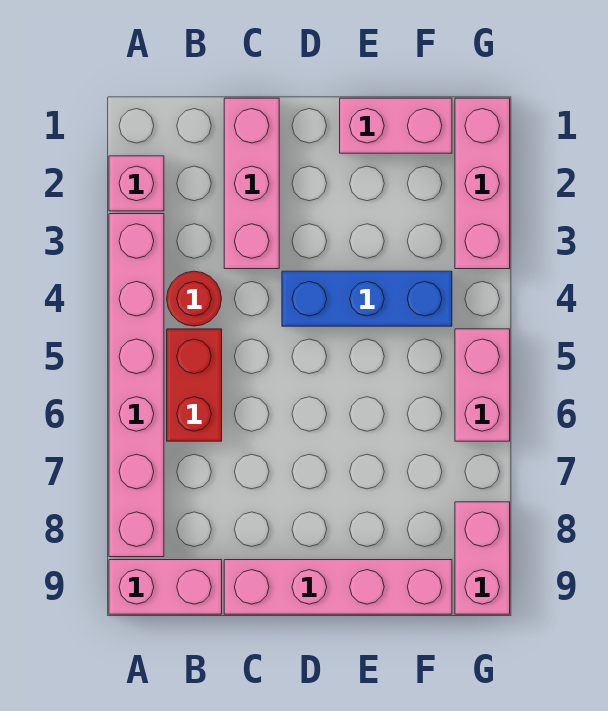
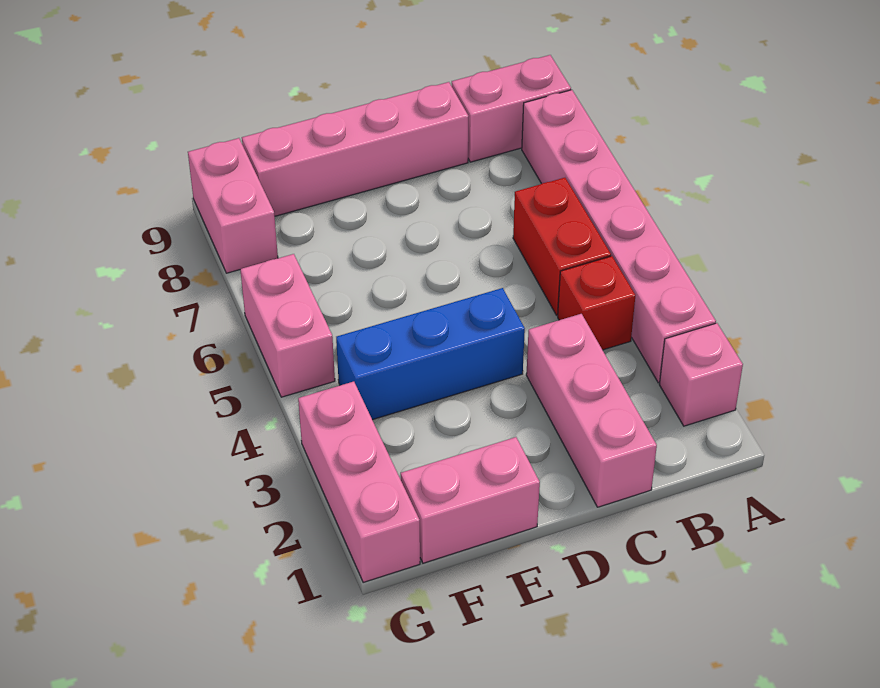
red 1x1 round brick [167,271,221,326] -> red 1x1 brick [558,256,635,350]

